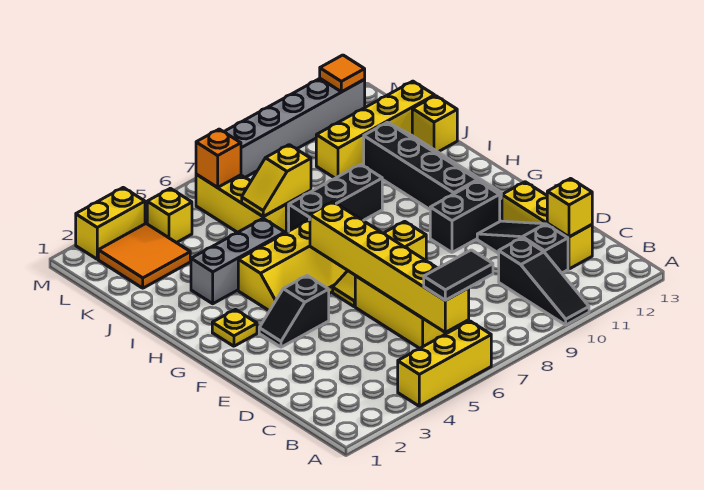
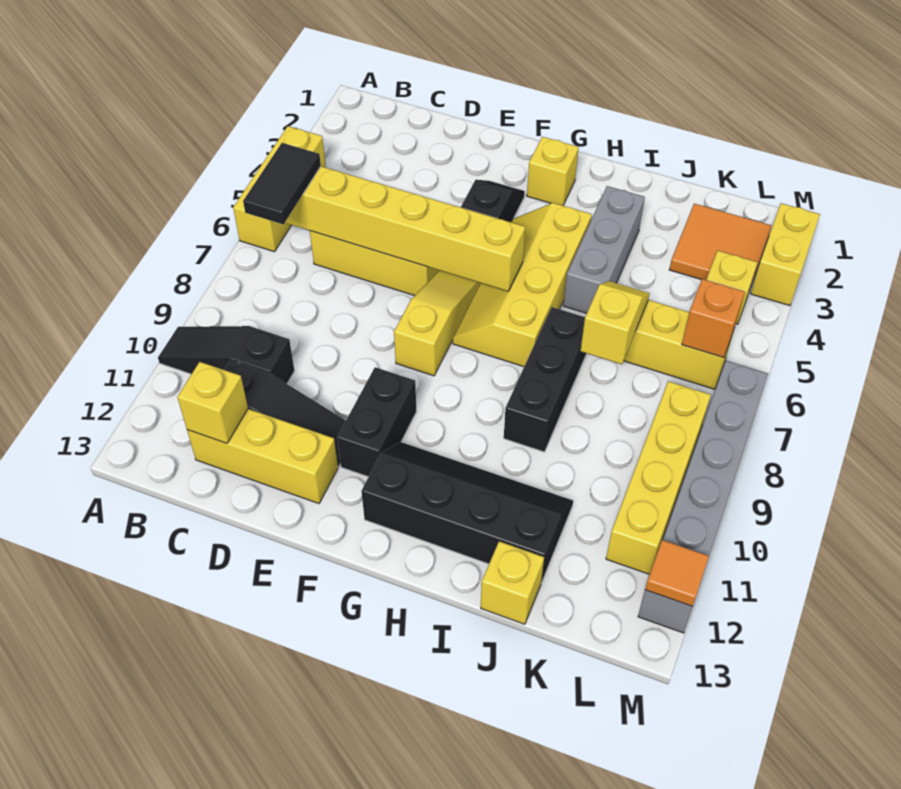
yellow 1x1 plate [212,310,257,346] -> yellow 1x1 brick [527,137,579,206]
black 2x4 slope [364,122,501,209] -> black 2x4 slope turned to [361,442,573,582]
yellow 1x4 brick [316,81,435,178] -> yellow 1x4 brick moved to [606,381,711,574]

